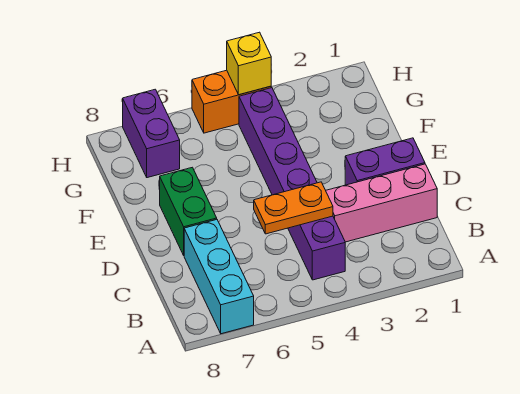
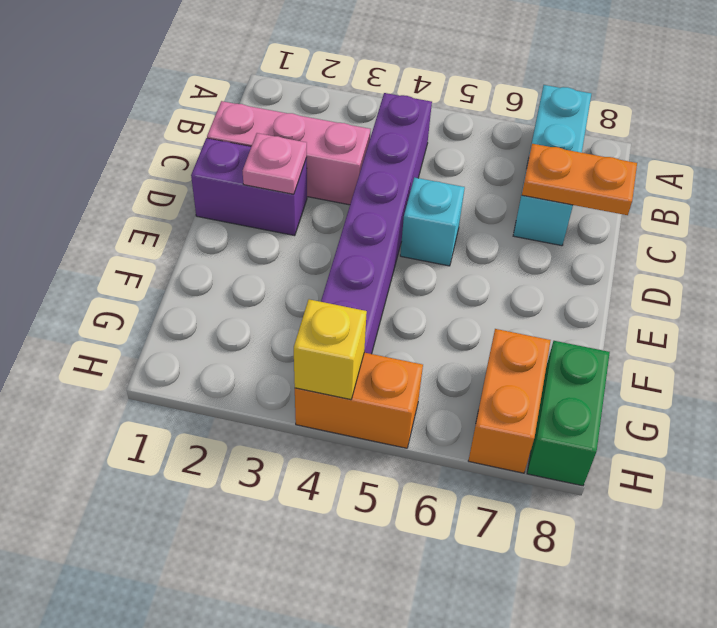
orange 1x2 plate [254,182,333,234] -> orange 1x2 plate moved to [522,144,637,215]
none -> pink 1x1 plate [243,133,307,194]
none -> cyan 1x1 brick [400,177,465,266]
green 1x2 brick [160,167,217,255] -> green 1x2 brick moved to [527,341,610,486]
purple 1x2 brick [123,89,180,178] -> orange 1x2 brick [468,329,551,473]

